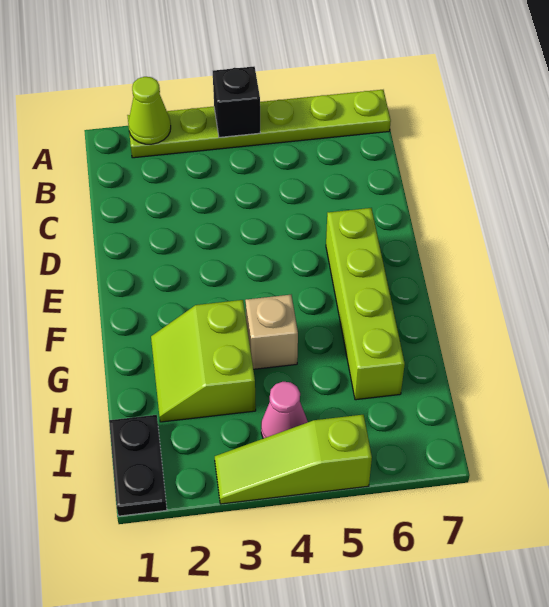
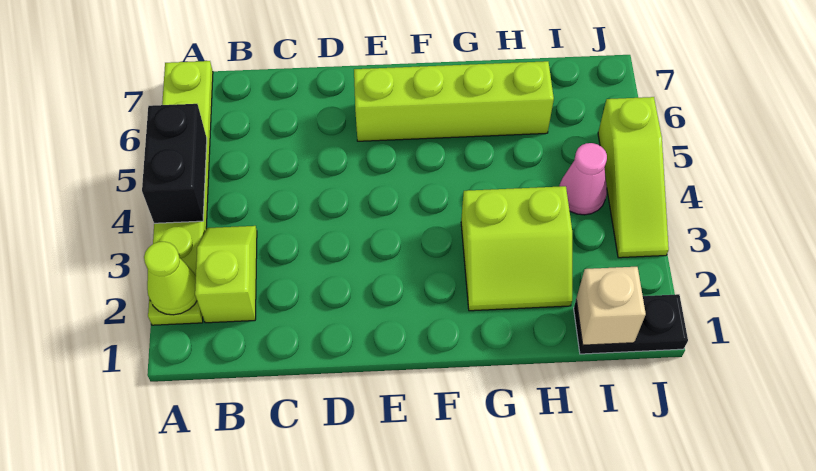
black 1x1 brick [213,67,260,137] -> black 1x2 brick [142,104,207,223]
none -> lime 1x2 slope [195,226,257,323]
tan 1x1 brick [245,295,298,369] -> tan 1x1 brick moved to [576,267,646,345]

